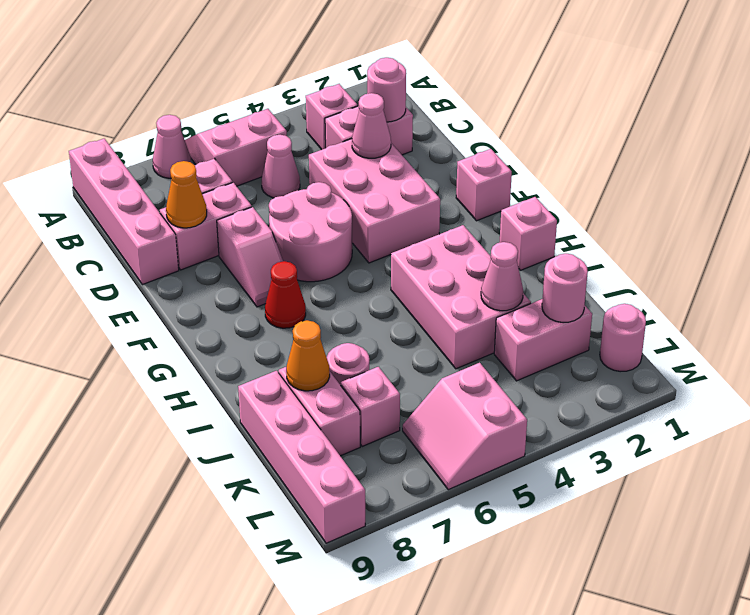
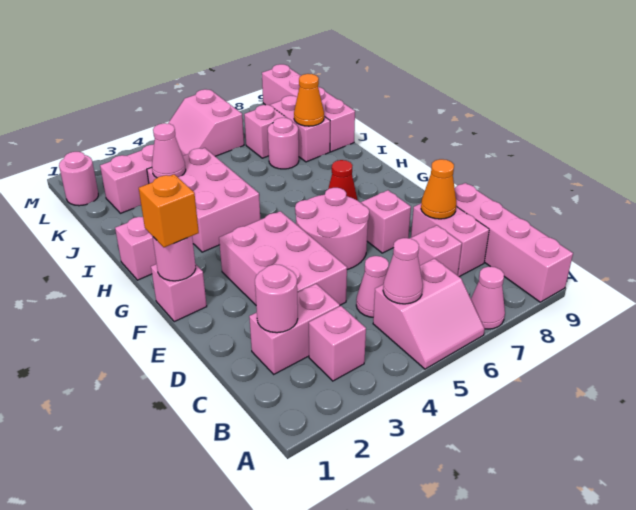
pink 1x1 cone [352,93,391,158] -> pink 1x1 cone moved to [383,238,423,304]
pink 1x2 brick [160,183,252,270] -> pink 1x2 brick turned to [411,204,489,277]
none -> orange 1x1 brick [139,174,199,247]
pink 1x1 round brick [542,254,588,322] -> pink 1x1 round brick moved to [152,236,196,281]
pink 2x2 slope [403,363,527,490] -> pink 2x2 slope turned to [168,89,244,156]

